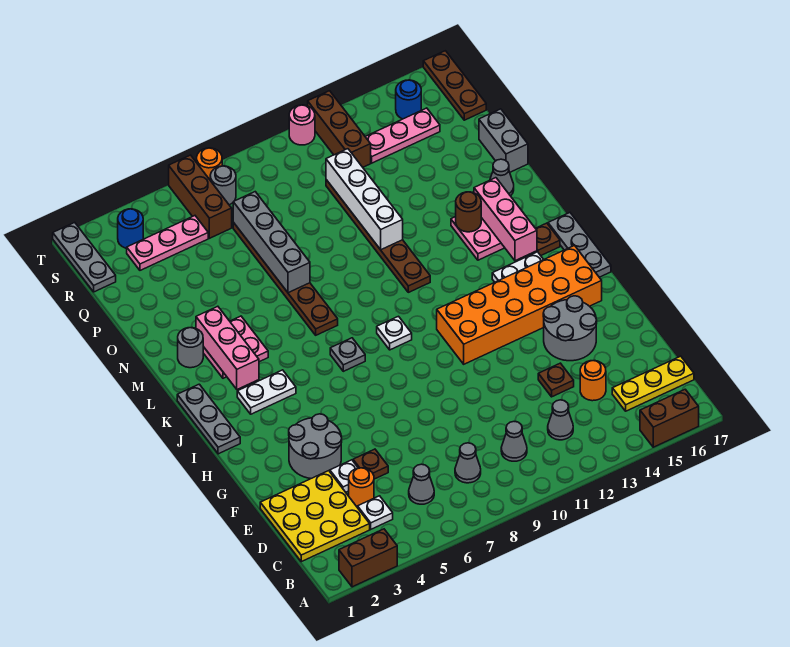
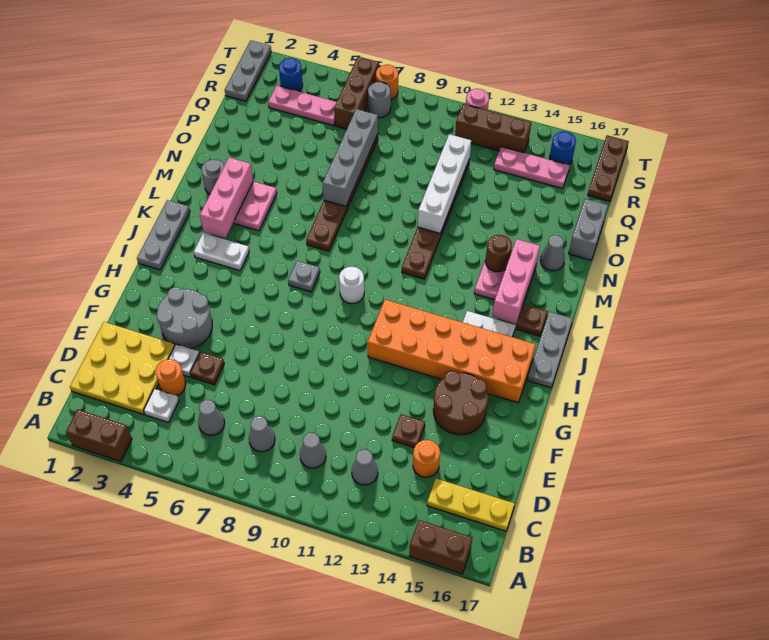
grey 2x2 round brick [543,296,597,361] -> brown 2x2 round brick [433,371,488,435]
white 1x1 plate [377,316,412,350] -> white 1x1 round brick [339,267,364,303]
brown 1x3 brick [308,91,371,167] -> brown 1x3 brick turned to [455,104,531,153]

